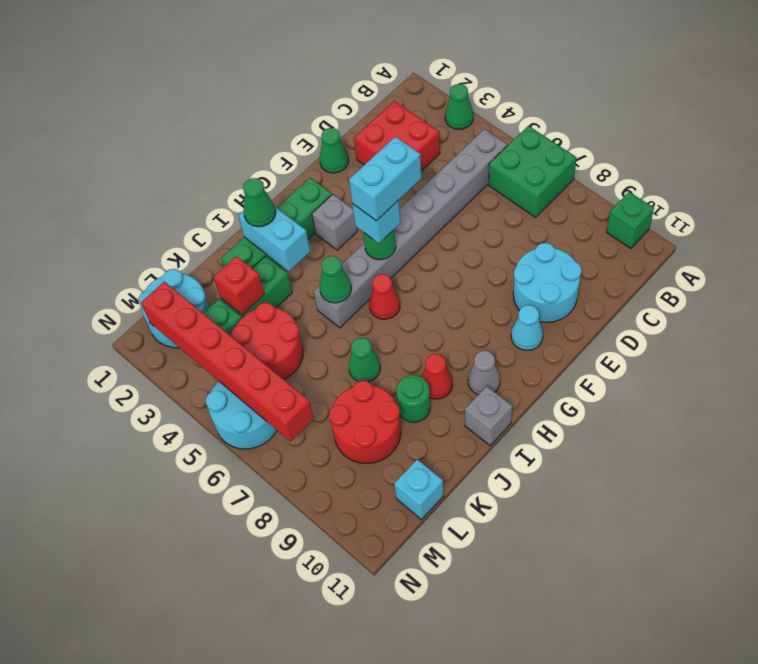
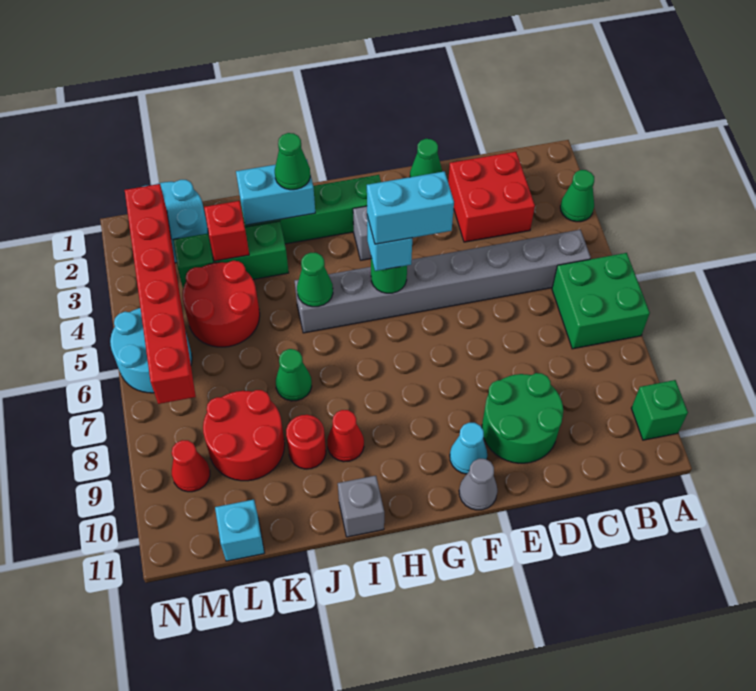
cyan 2x2 round brick [513,243,582,322] -> green 2x2 round brick [482,373,563,463]
red 1x1 cone [369,274,400,319] -> red 1x1 cone moved to [172,440,210,492]
grey 1x1 cone [468,351,500,395] -> grey 1x1 cone moved to [459,459,497,510]
cyan 1x2 brick [238,207,310,271] -> cyan 1x2 brick turned to [236,159,315,225]
green 1x1 round brick [396,375,430,422] -> red 1x1 round brick [286,415,326,469]

